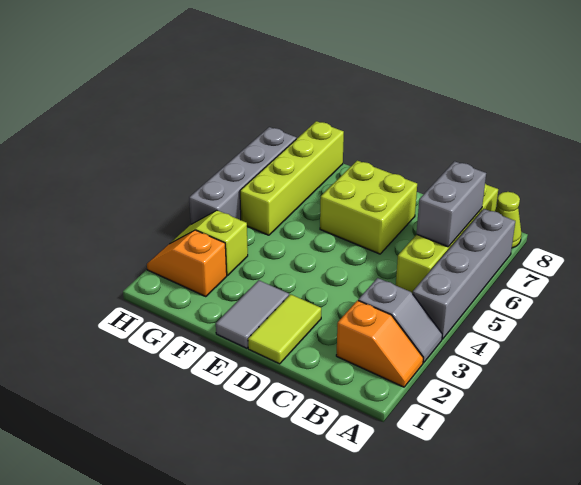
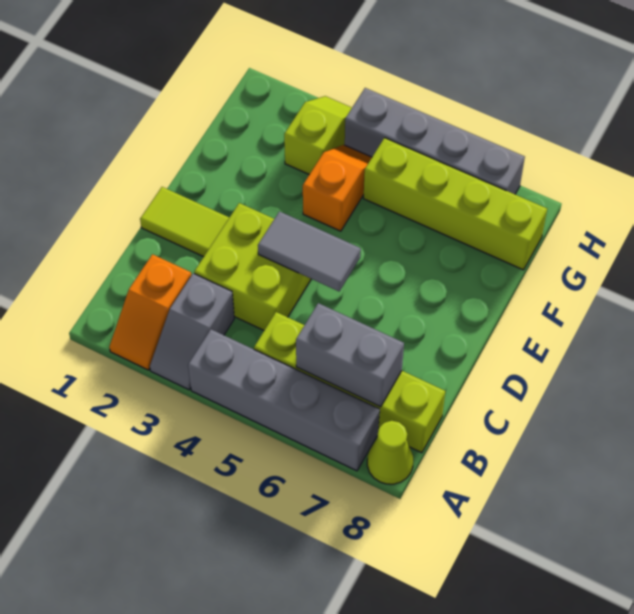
lime 2x2 brick [320,161,417,254] -> lime 2x2 brick moved to [194,203,311,330]
grey 1x2 tile [216,280,289,348] -> grey 1x2 tile moved to [258,212,361,291]
orange 1x2 slope [147,230,227,297] -> orange 1x2 slope moved to [303,145,372,231]

